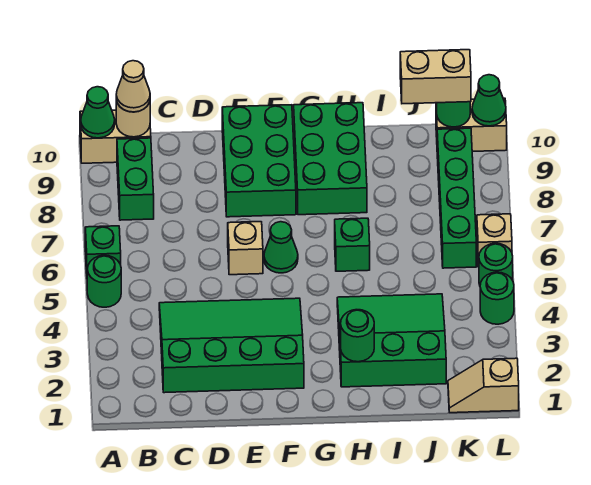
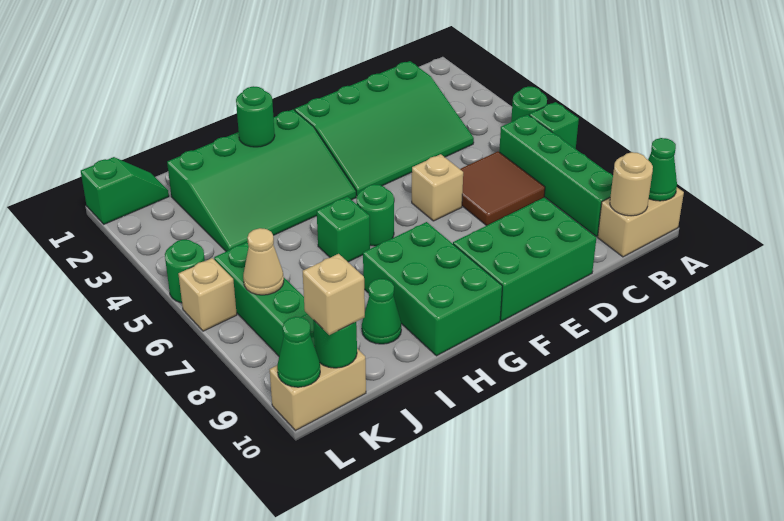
green 1x2 brick [117,138,154,220] -> green 1x4 brick [499,115,613,236]
tan 1x1 cone [116,61,150,112] -> tan 1x1 cone moved to [243,228,284,295]
none -> brown 2x2 tile [460,152,545,226]
green 2x3 brick [222,105,296,217] -> green 2x3 brick turned to [453,197,596,321]
green 1x1 cone [264,222,298,273] -> green 1x1 cone moved to [362,279,401,344]
green 3x3 slope [337,294,446,387] -> green 3x4 slope [167,110,356,251]
tan 1x2 brick [400,50,471,104] -> tan 1x1 brick [303,254,365,335]
tan 1x2 slope [448,358,519,413] -> green 1x2 slope [81,157,169,224]
green 1x1 round brick [480,272,514,324] -> green 1x1 round brick moved to [357,184,394,246]

